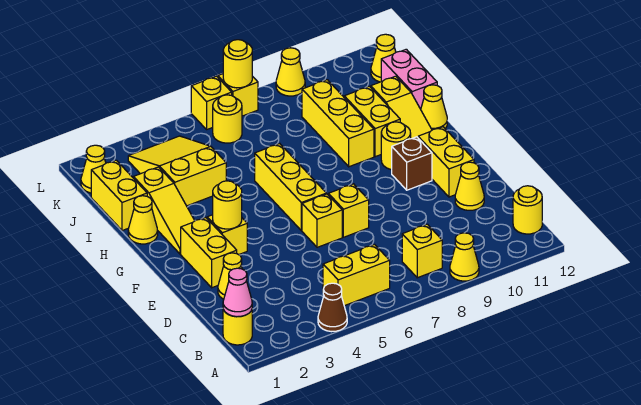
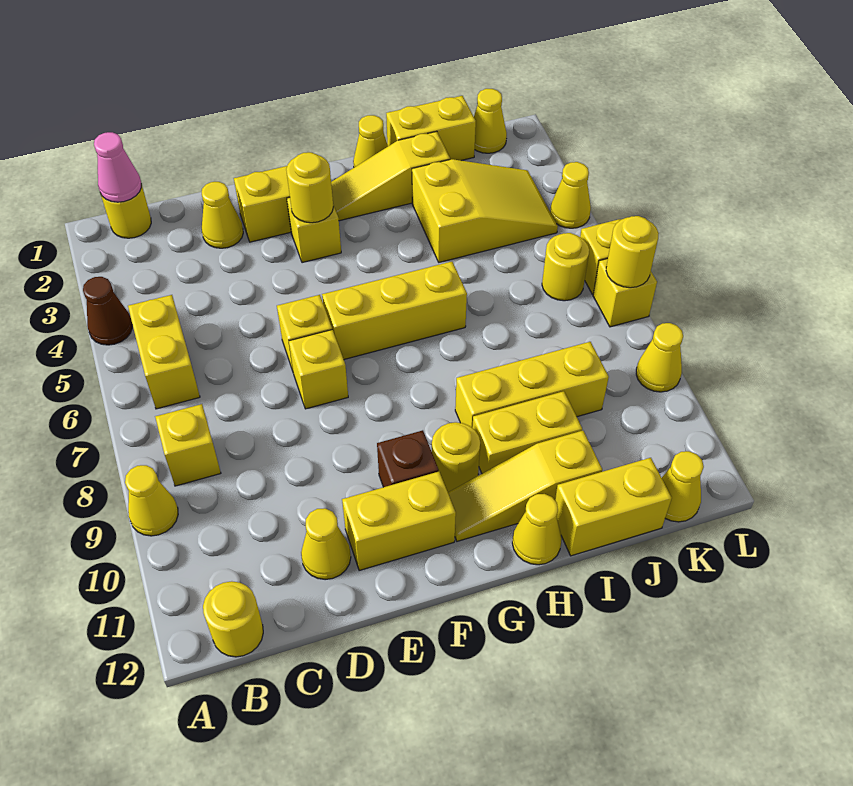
pink 1x2 brick [381,49,437,109] -> yellow 1x2 brick [555,458,672,556]
none -> yellow 1x1 cone [550,162,591,228]

